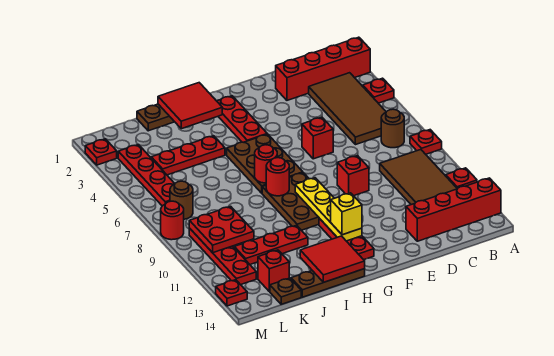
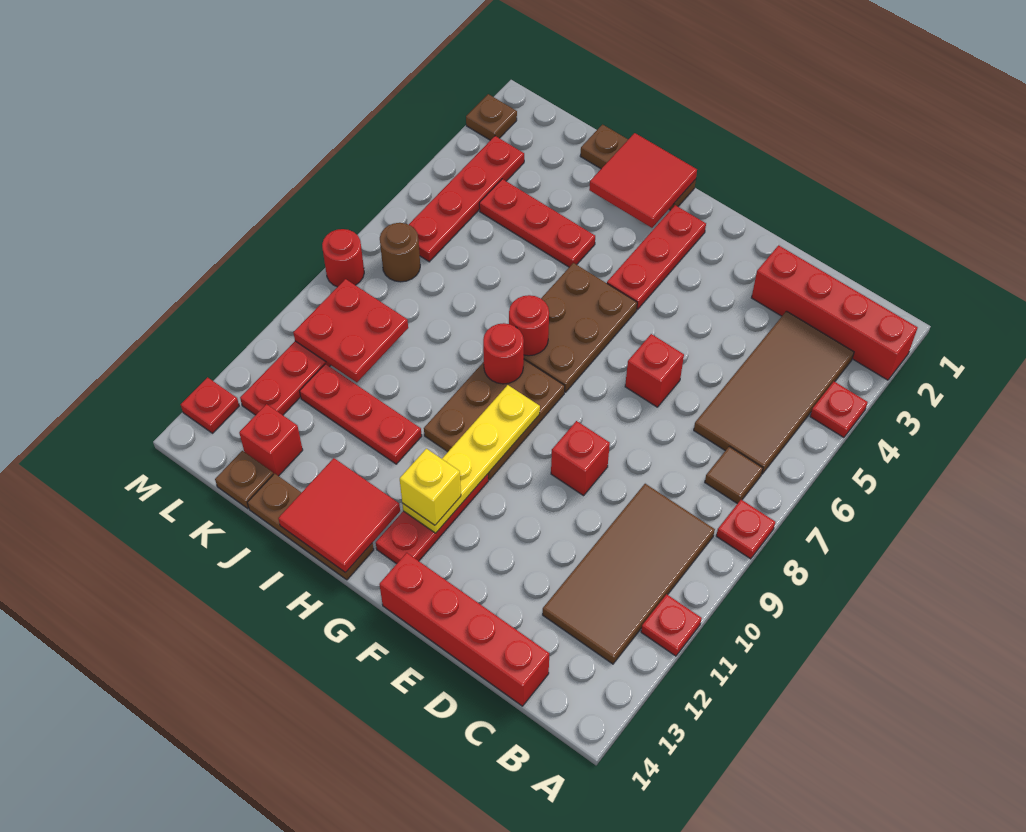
red 1x4 brick [406,178,501,241] -> red 1x4 brick moved to [379,553,549,706]
brown 1x1 round brick [381,109,404,148] -> brown 1x1 tile [705,446,763,504]
red 1x1 plate [85,139,117,165] -> brown 1x1 plate [466,94,517,140]

